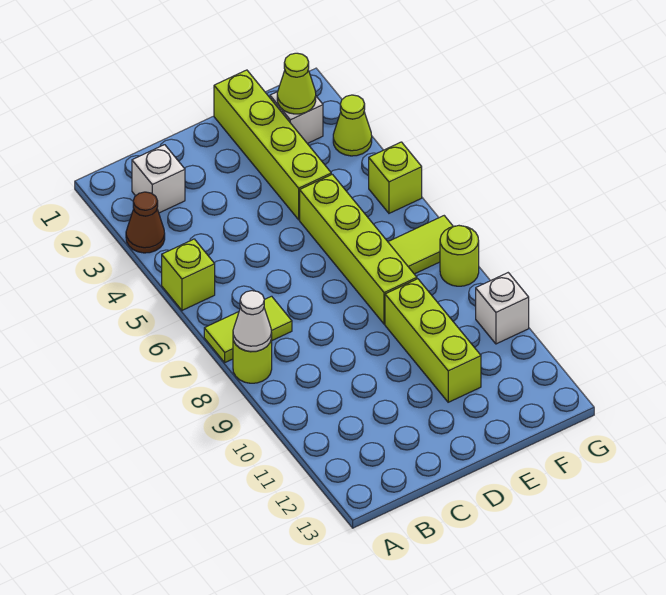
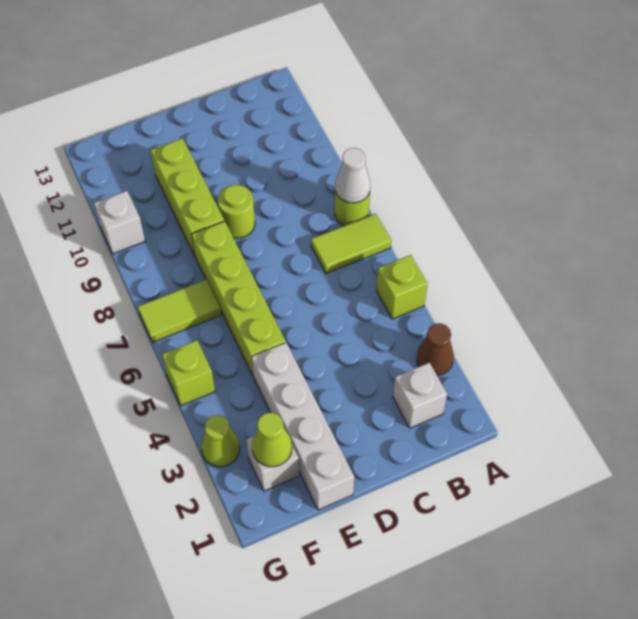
lime 1x4 brick [214,70,331,220] -> white 1x4 brick [252,343,354,510]
lime 1x1 round brick [440,226,479,286] -> lime 1x1 round brick moved to [218,185,255,238]

